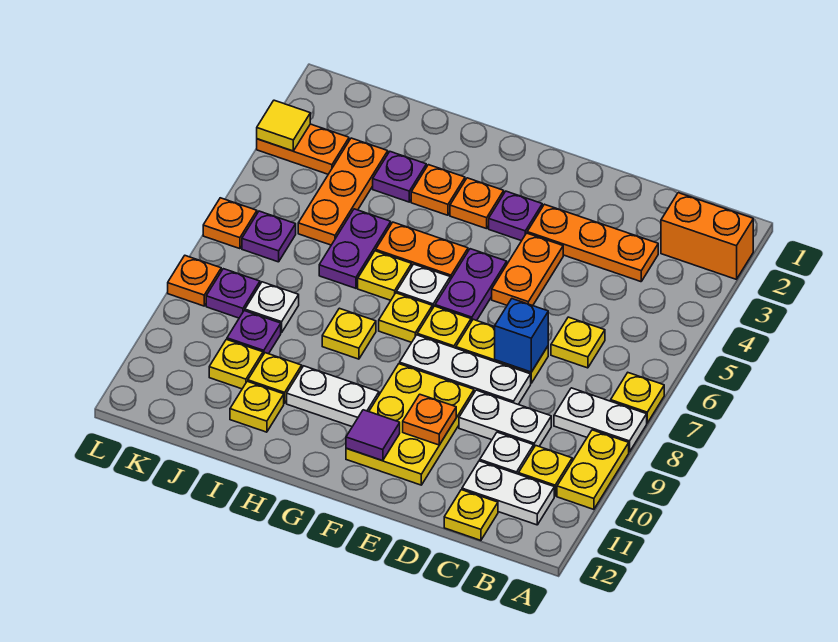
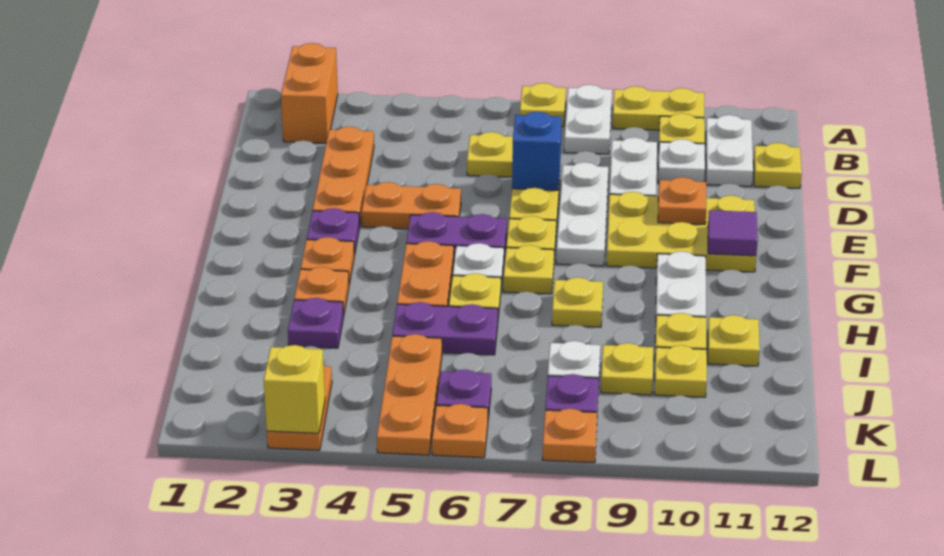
orange 1x3 plate [298,138,388,245] -> orange 1x3 plate turned to [377,334,442,455]
purple 1x1 plate [227,311,281,355] -> yellow 1x1 plate [601,343,653,395]
yellow 1x1 tile [257,100,310,151] -> yellow 1x1 brick [264,345,325,433]

